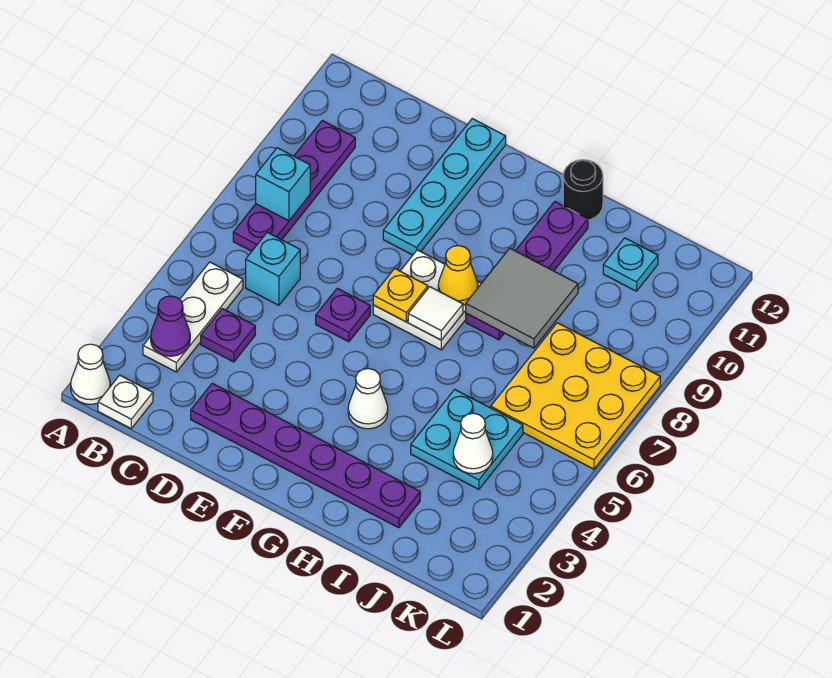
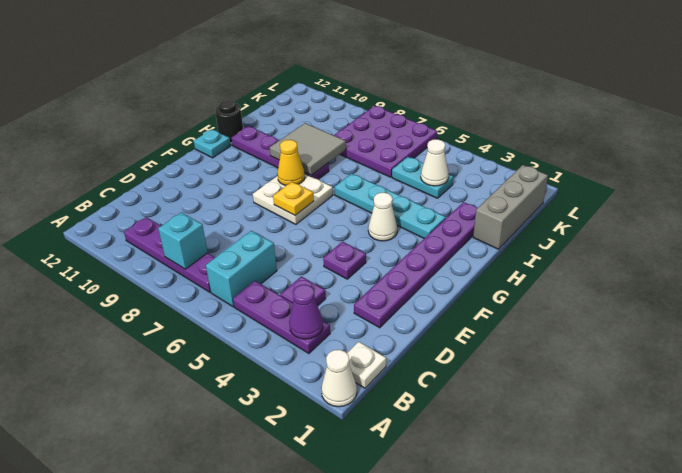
white 1x3 plate [143,262,243,372] -> purple 1x3 plate [233,281,330,354]
cyan 1x1 brick [246,232,300,305] -> cyan 1x2 brick [206,231,277,307]
purple 1x1 plate [316,288,370,342] -> purple 1x1 plate moved to [323,242,366,279]
cyan 1x4 plate [383,119,506,255] -> cyan 1x4 plate moved to [334,173,446,238]
white 1x1 tile [408,287,463,340] -> none
none -> grey 1x3 brick [473,165,548,249]
cyan 2x2 plate [411,390,523,489] -> cyan 1x2 plate [392,157,453,198]
yellow 3x3 plate [491,323,660,469] -> purple 3x3 plate [334,106,438,177]
cyan 1x1 plate [603,238,658,291] -> cyan 1x1 plate moved to [194,129,231,158]

